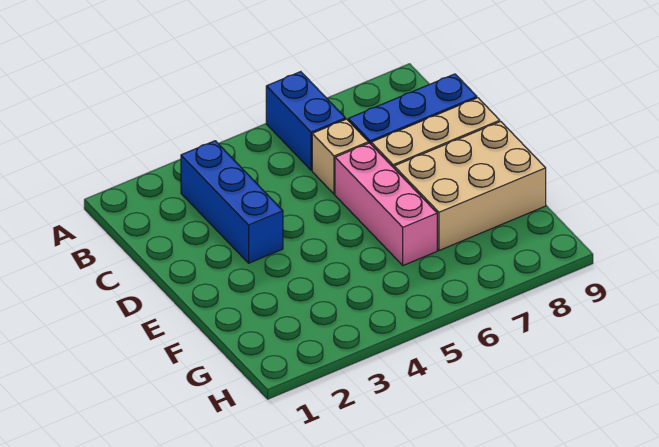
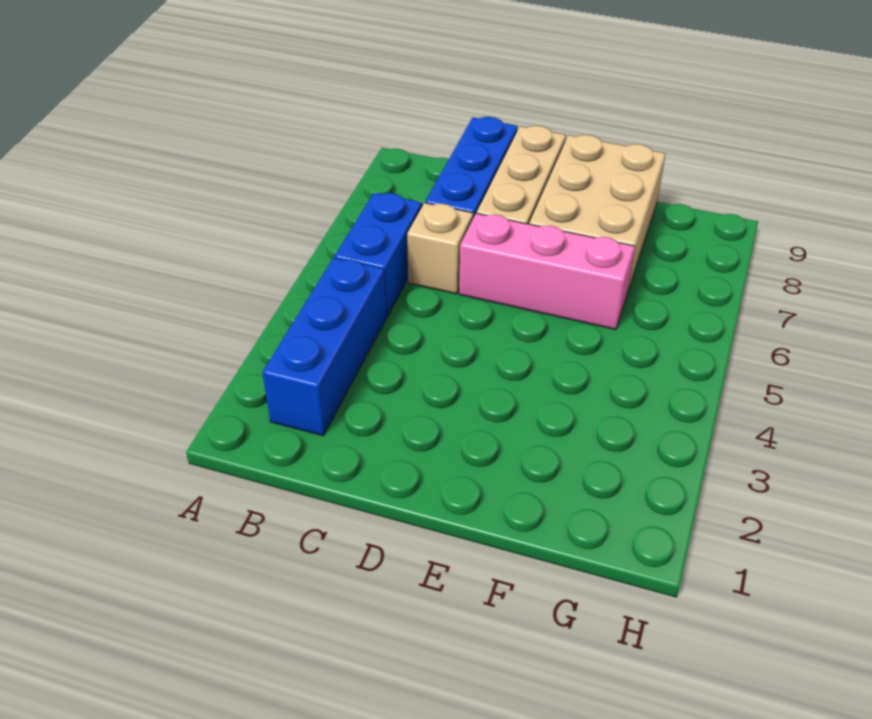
blue 1x2 brick [266,72,346,170] -> blue 1x2 brick turned to [335,192,422,317]
blue 1x3 brick [181,141,283,263] -> blue 1x3 brick turned to [263,258,386,436]

